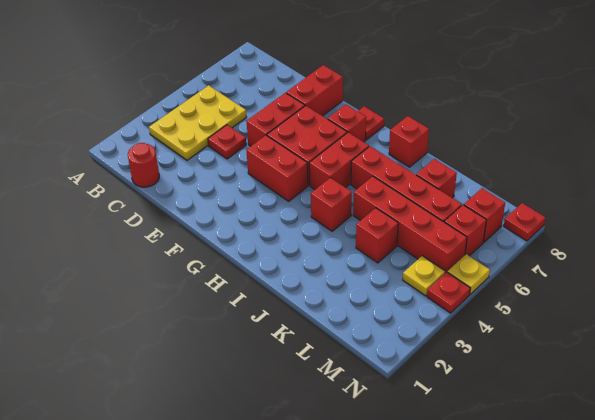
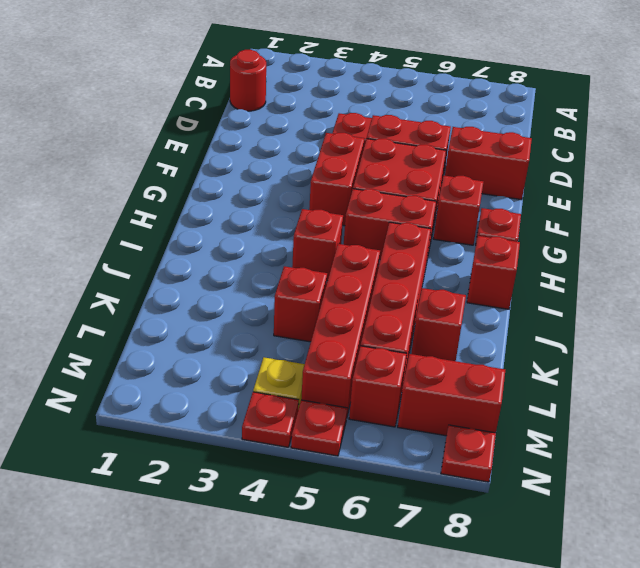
yellow 2x3 plate [149,85,246,160] -> none
red 1x1 brick [464,188,505,242] -> red 1x2 brick [398,354,505,436]
yellow 1x1 plate [448,254,490,294] -> red 1x1 plate [291,400,347,456]

